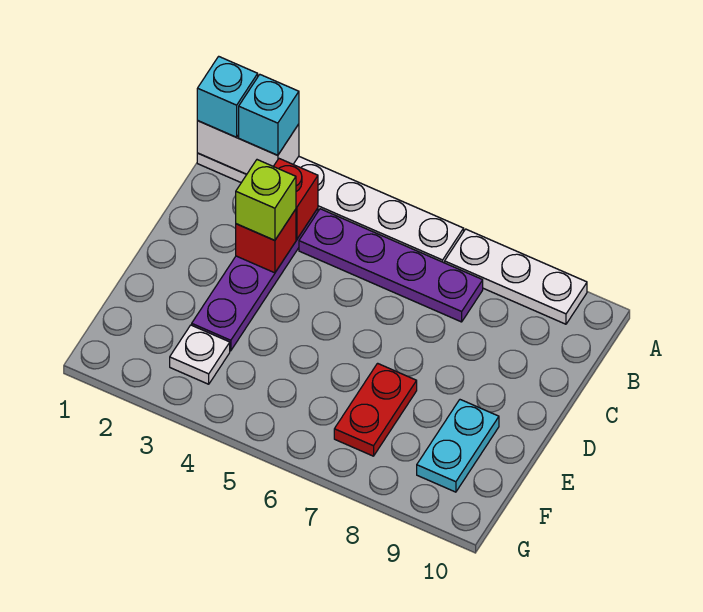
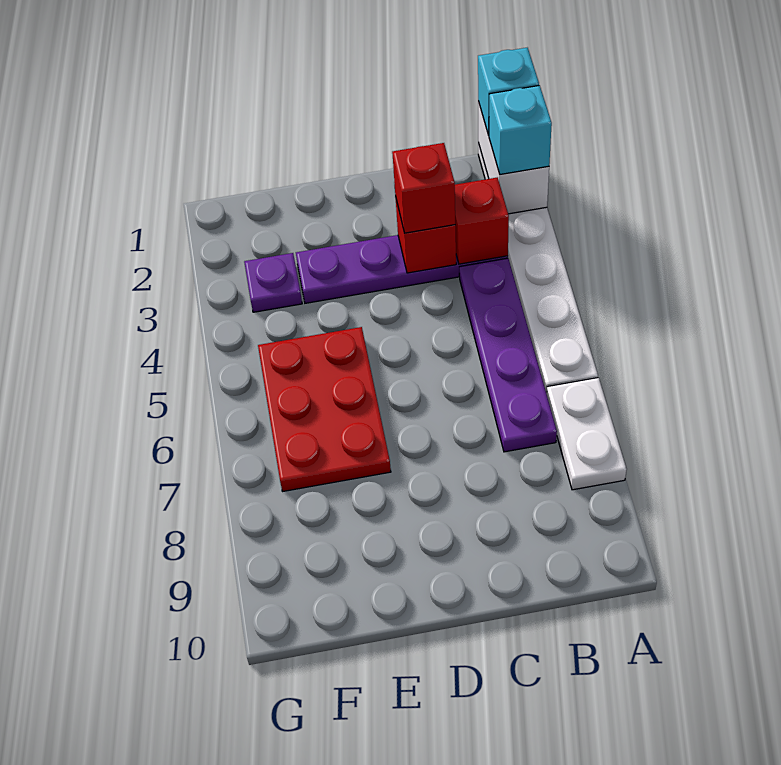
white 1x3 plate [445,229,587,324] -> white 1x2 plate [547,378,627,490]
lime 1x1 brick [236,160,296,240] -> red 1x1 brick [392,143,455,233]
red 1x2 plate [334,363,417,456] -> red 2x3 plate [258,327,391,491]
cyan 1x2 plate [417,400,499,492] -> none
white 1x1 plate [170,325,230,384] -> purple 1x1 plate [244,253,302,312]

